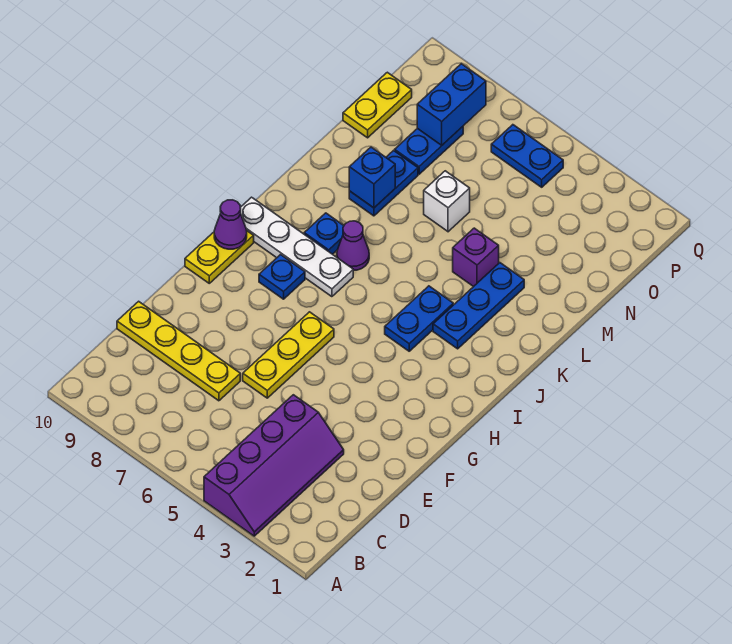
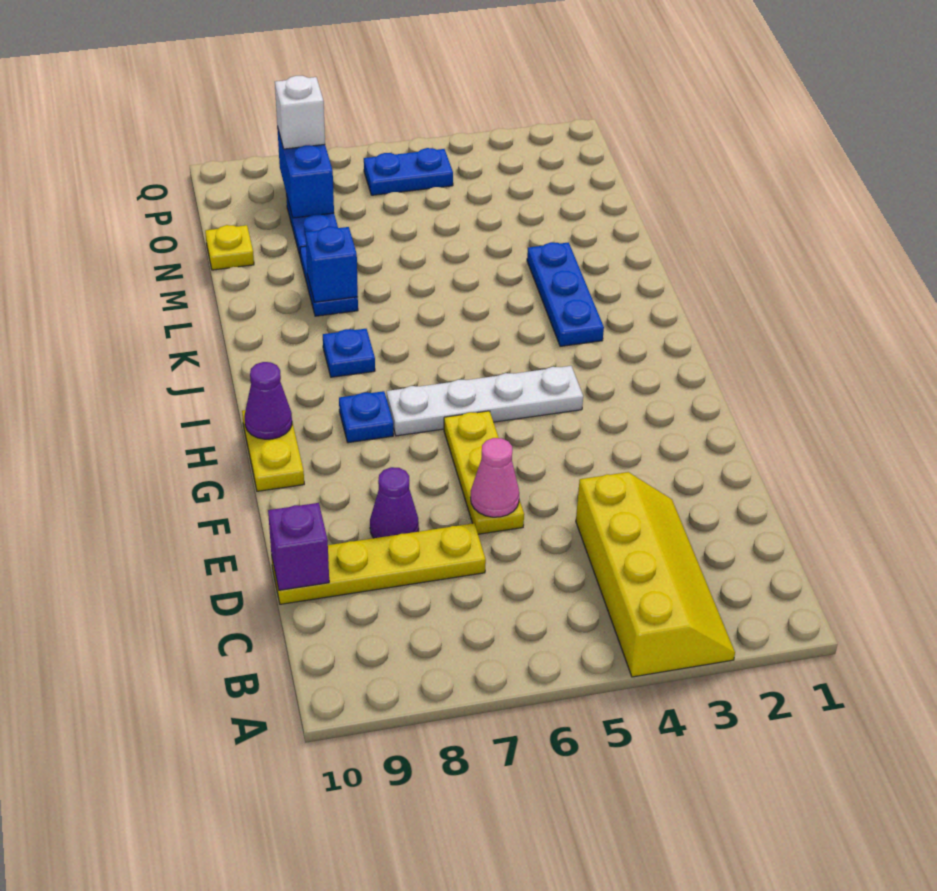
purple 2x4 slope [204,395,344,536] -> yellow 2x4 slope [576,472,735,677]
none -> pink 1x1 cone [471,438,519,517]
blue 1x2 plate [385,286,453,351] -> none
white 1x4 plate [240,197,353,297] -> white 1x4 plate moved to [387,366,583,436]
purple 1x1 cone [337,221,369,271] -> purple 1x1 cone moved to [370,467,419,538]
purple 1x1 brick [453,228,499,287] -> purple 1x1 brick moved to [268,503,329,590]
white 1x1 brick [424,171,470,232] -> white 1x1 brick moved to [275,76,325,149]
yellow 1x2 plate [343,72,412,138] -> yellow 1x1 plate [205,225,254,270]

